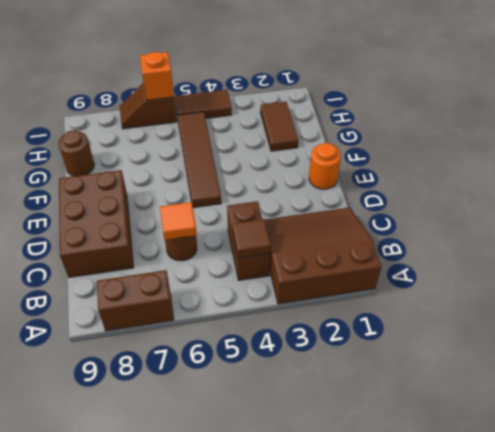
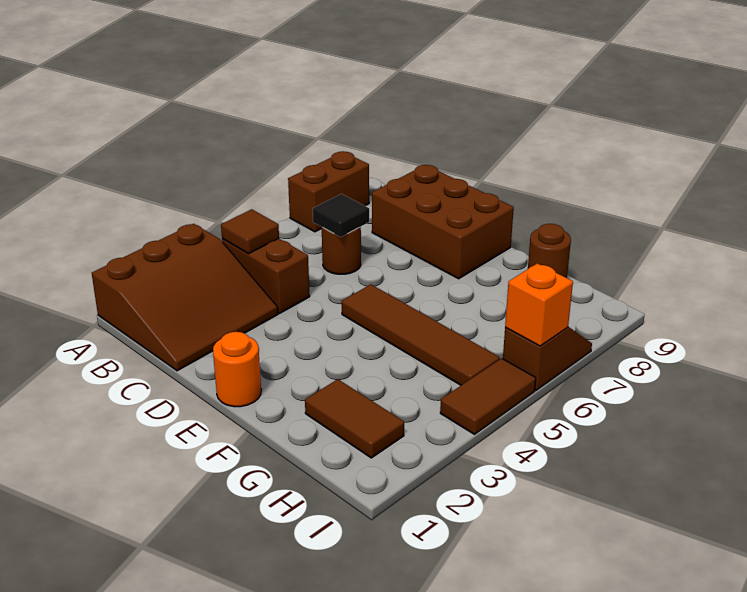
orange 1x1 tile [160,202,197,240] -> black 1x1 tile [313,194,369,237]

